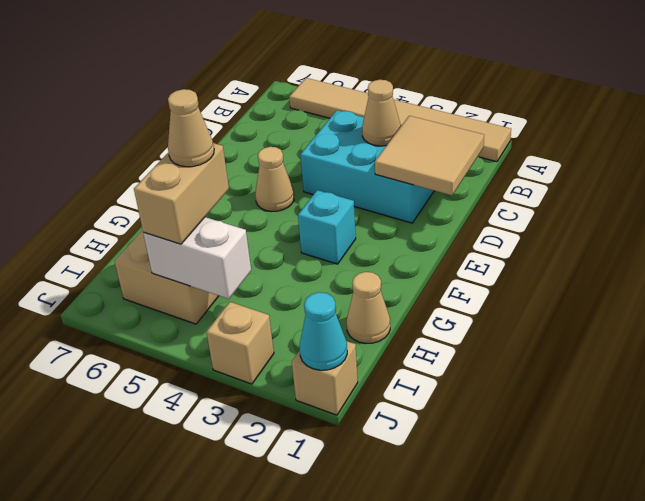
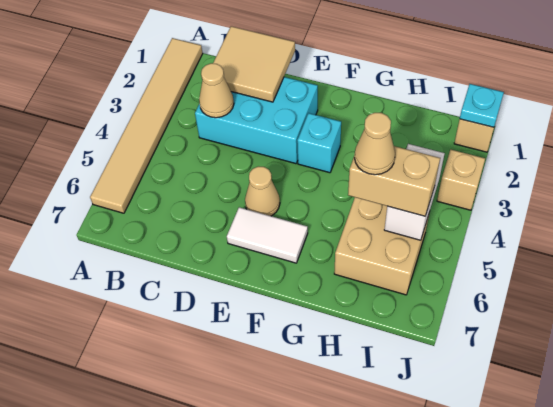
cyan 2x3 brick [300,110,434,223] -> cyan 2x3 brick turned to [195,77,318,164]
none -> white 1x2 tile [227,207,308,263]
tan 1x1 cone [347,272,390,343] -> none
cyan 1x1 cone [300,292,347,370] -> cyan 1x1 plate [460,84,504,127]

